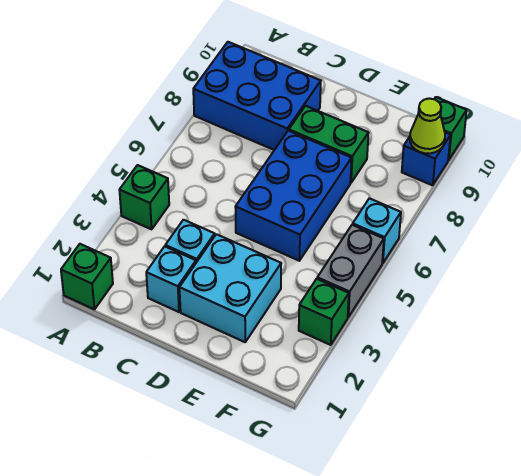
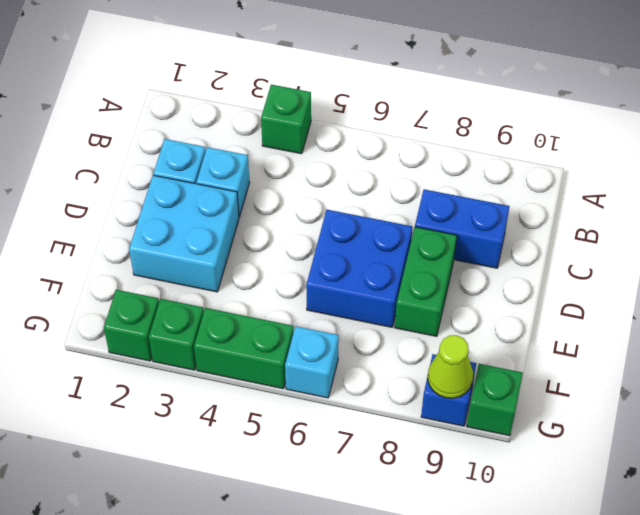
green 1x1 brick [61,244,113,309] -> green 1x1 brick moved to [104,290,159,361]
blue 2x3 brick [193,42,321,150] -> blue 1x2 brick [415,189,510,268]
blue 2x3 brick [235,131,352,261] -> blue 2x2 brick [306,210,412,327]
grey 1x2 brick [317,225,384,317] -> green 1x2 brick [194,308,293,389]

